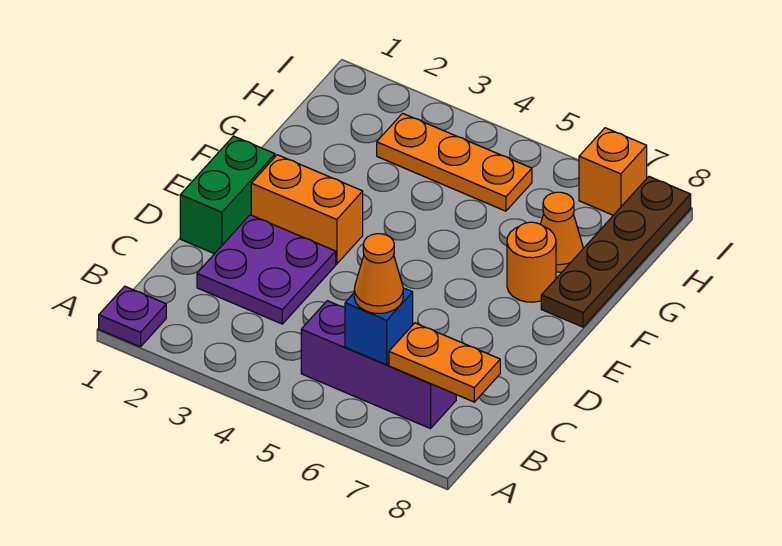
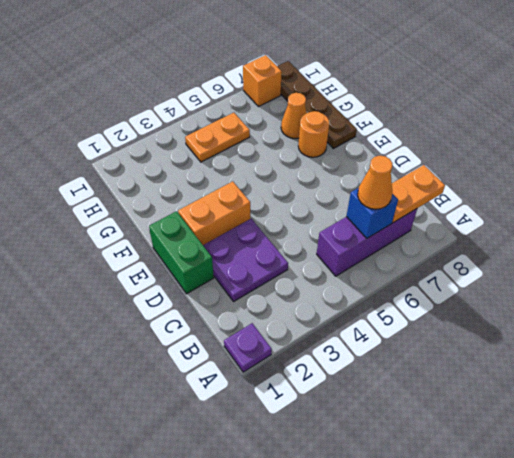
orange 1x3 plate [377,113,532,211] -> orange 1x2 plate [185,113,250,162]

